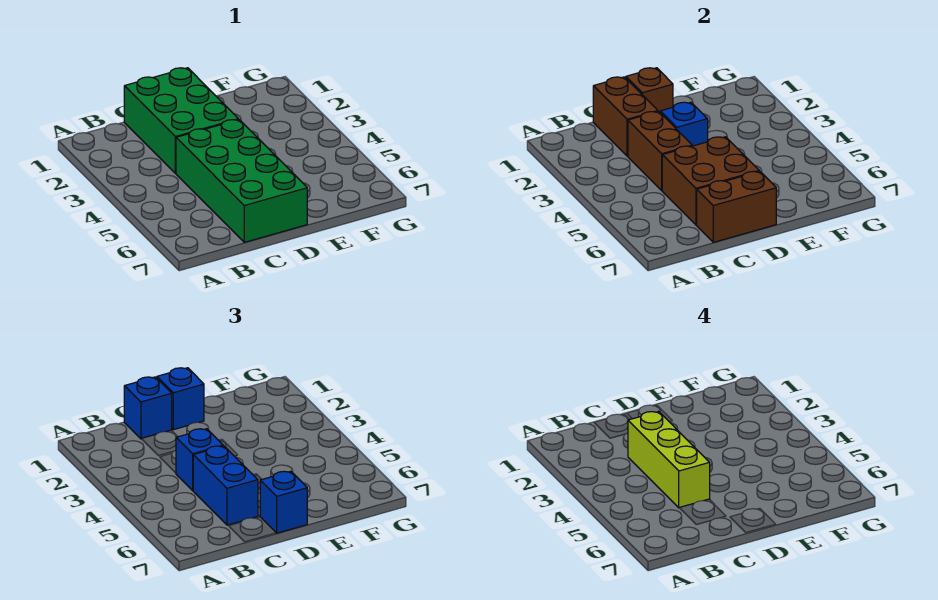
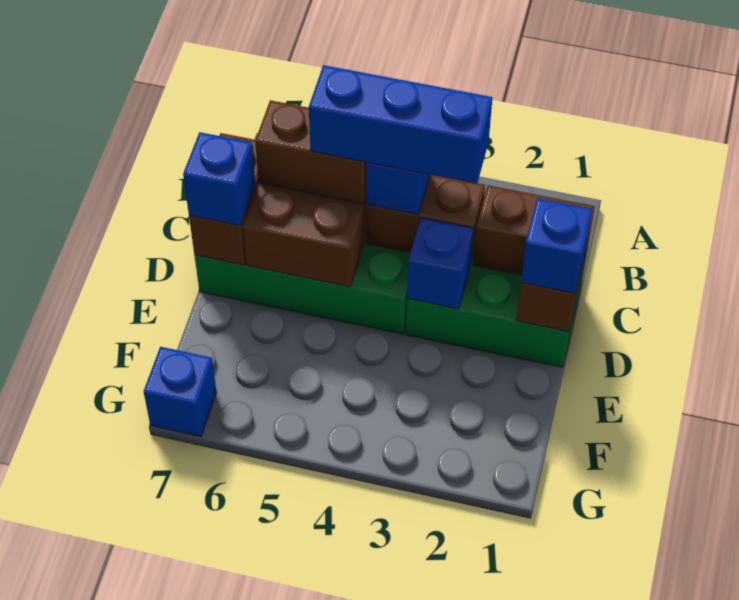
blue 1x1 brick [124,377,172,439] -> blue 1x1 brick moved to [144,347,217,437]
lime 1x3 brick [628,411,710,508] -> blue 1x3 brick [309,65,492,184]
blue 1x2 brick [193,446,258,525] -> brown 1x2 brick [255,100,367,204]

